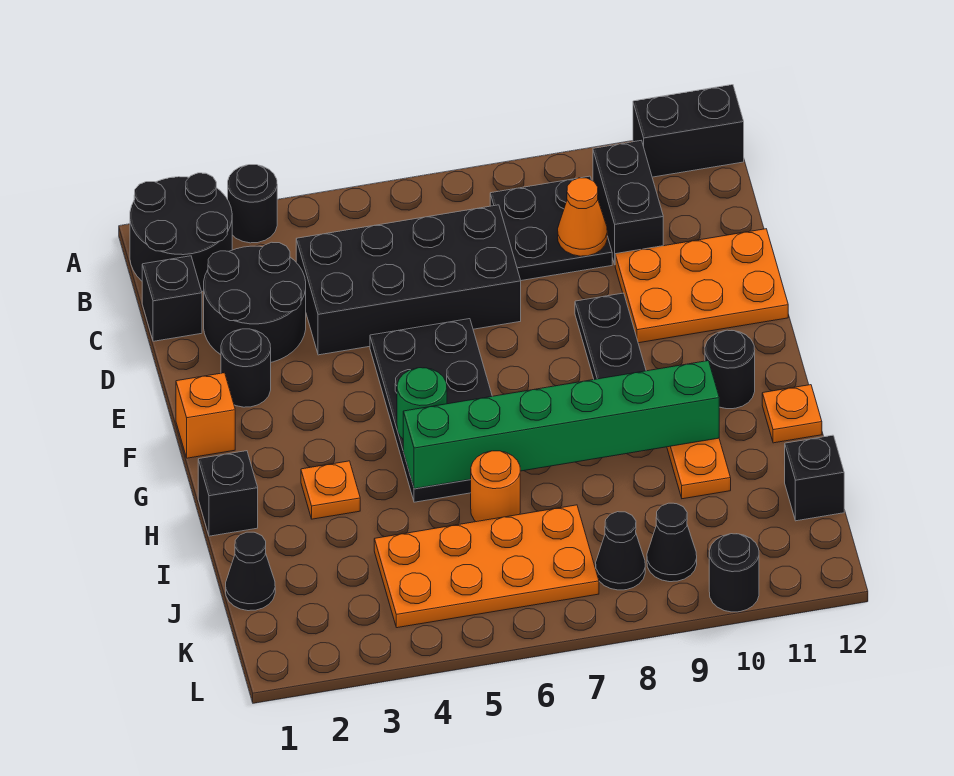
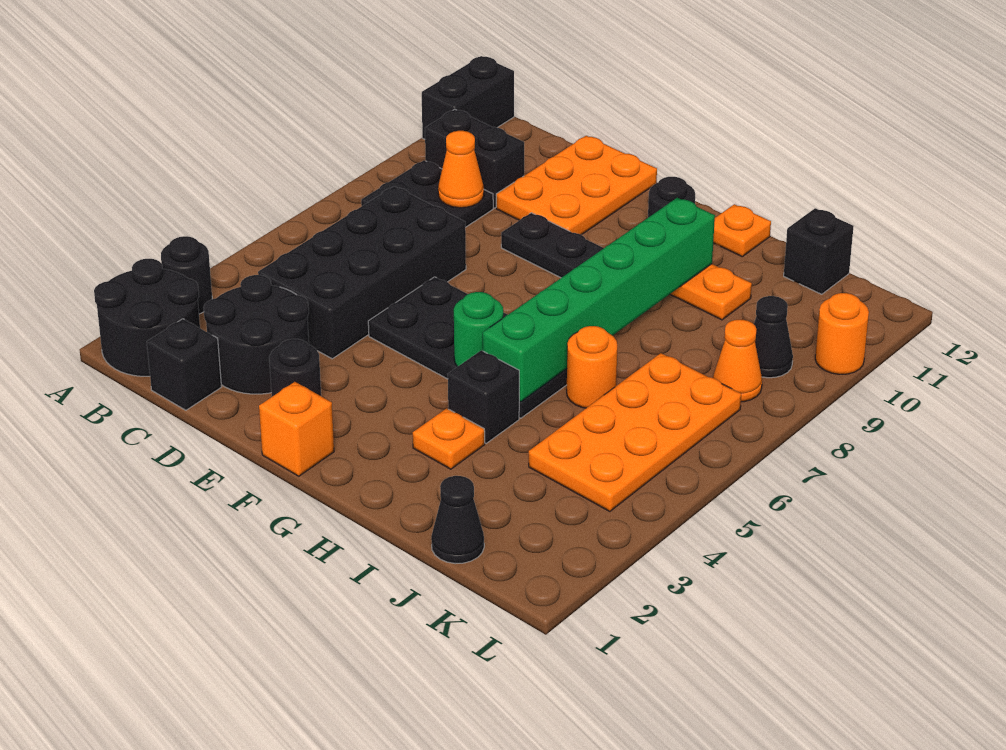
black 1x1 brick [198,451,258,536] -> black 1x1 brick moved to [448,350,519,443]
black 1x1 cone [596,512,645,590] -> orange 1x1 cone [713,320,762,402]
black 1x1 round brick [709,534,759,612] -> orange 1x1 round brick [815,293,869,374]

